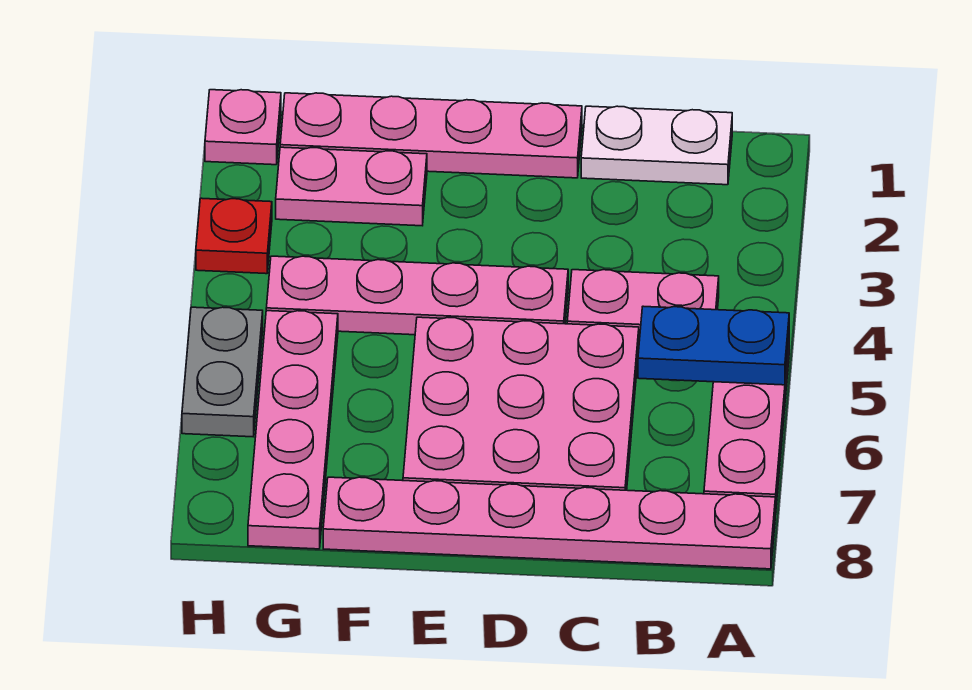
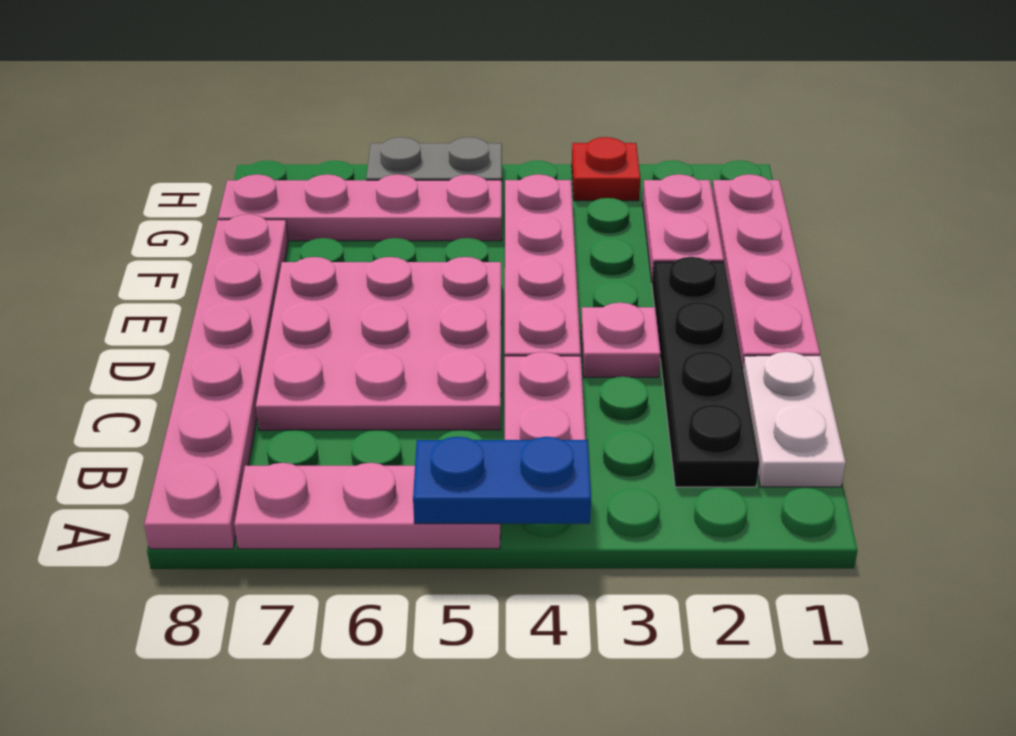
blue 1x2 plate [638,306,789,385] -> blue 1x2 plate turned to [413,437,591,524]
none -> black 1x4 plate [652,257,759,487]
pink 1x1 plate [205,90,281,165] -> pink 1x1 plate moved to [581,303,660,377]

